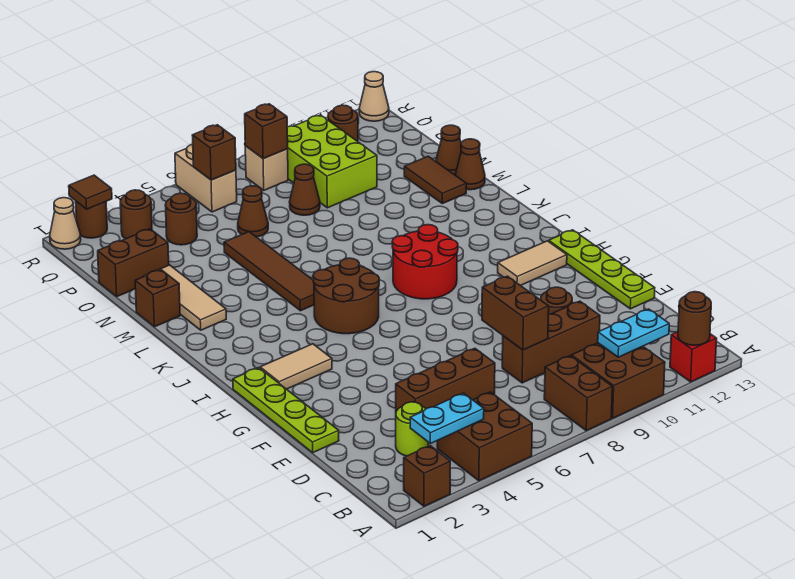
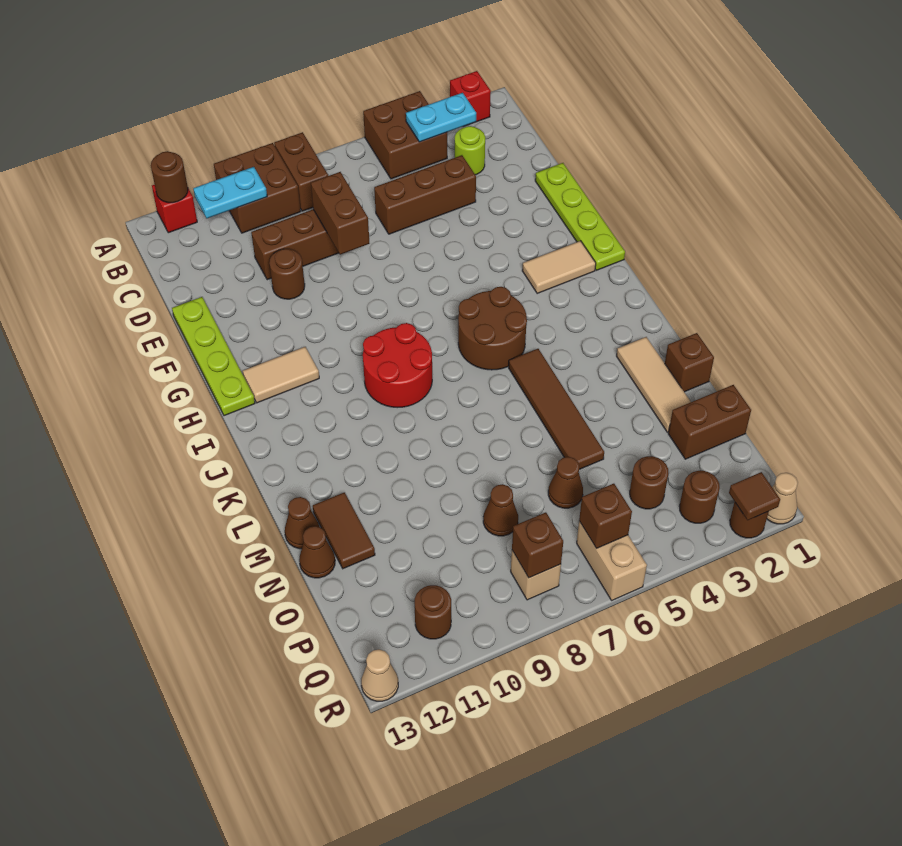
brown 1x1 brick [404,446,450,506] -> red 1x1 brick [450,71,491,127]
lime 2x3 brick [287,115,377,208] -> none

